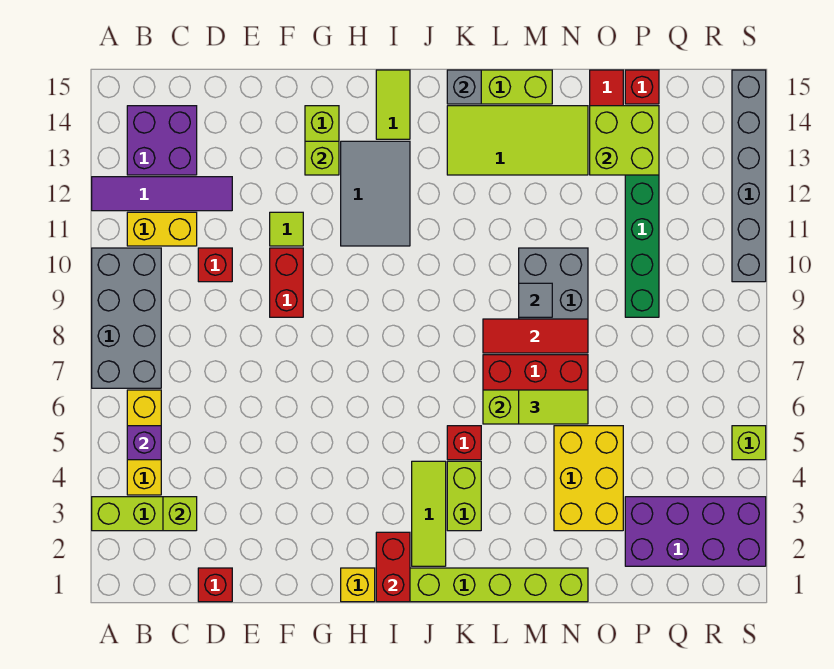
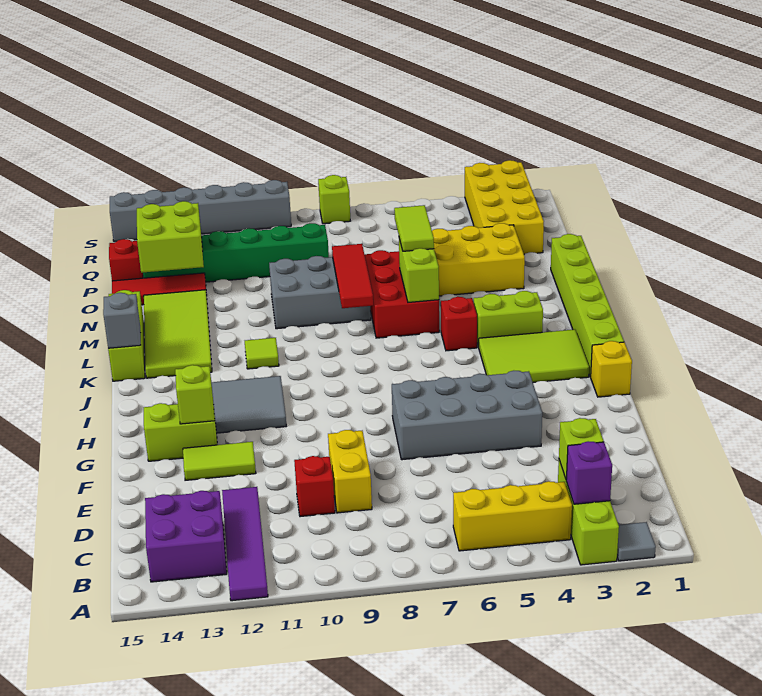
grey 2x4 brick [92,248,161,388] -> grey 2x4 brick moved to [392,371,542,460]
purple 1x1 brick [127,426,161,460] -> purple 1x1 brick moved to [566,441,612,504]
yellow 1x2 brick [127,212,197,246] -> yellow 1x2 brick moved to [328,430,372,513]
red 1x1 brick [198,568,232,602] -> none
red 1x2 brick [270,248,303,317] -> none
lime 1x1 tile [270,212,303,246] -> lime 1x1 tile moved to [245,338,279,369]
red 1x2 brick [376,532,410,602] -> none
lime 1x2 tile [376,70,410,139] -> lime 1x2 tile moved to [183,442,256,480]
lime 1x3 tile [412,461,446,566] -> lime 2x3 tile [479,329,589,382]
grey 1x1 tile [519,283,552,317] -> grey 1x1 tile moved to [617,522,656,561]
purple 2x4 brick [625,497,766,566] -> yellow 2x4 brick [465,160,544,254]
lime 1x1 brick [732,426,766,460] -> lime 1x1 brick moved to [318,175,350,224]

